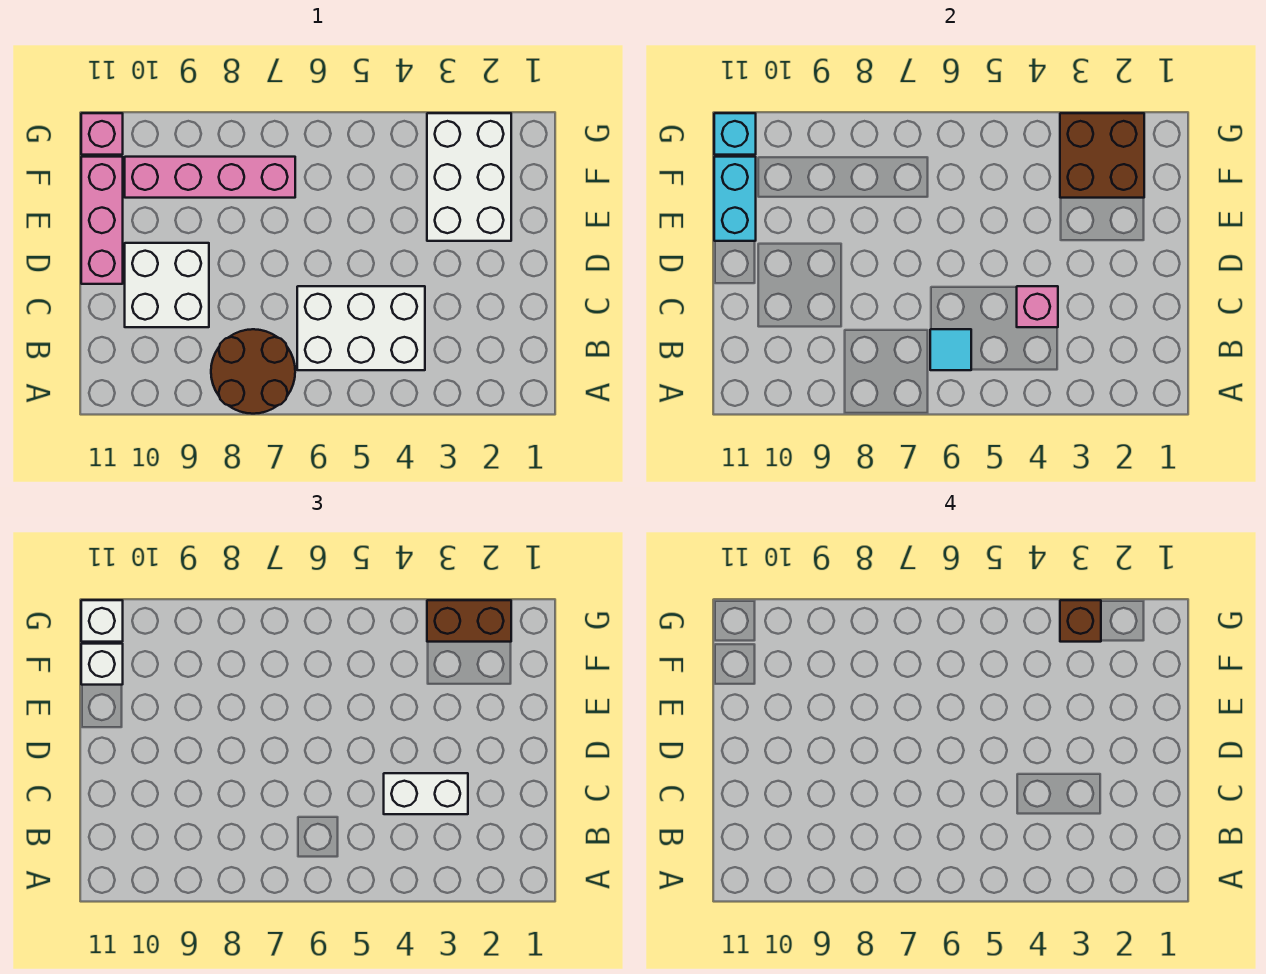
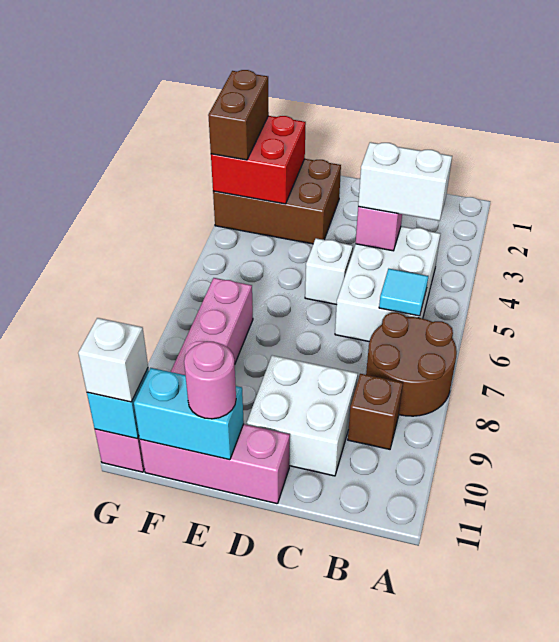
white 1x2 brick [384,773,468,814] -> white 1x2 brick turned to [358,142,452,221]
white 2x3 brick [427,113,511,241] -> brown 2x3 brick [213,159,341,244]
none -> pink 1x1 round brick [184,342,236,419]
brown 2x2 brick [1060,113,1144,198] -> red 2x2 brick [211,116,306,204]
white 1x1 brick [81,644,123,685] -> white 1x1 brick moved to [305,238,353,305]
brown 1x1 brick [1060,600,1101,642] -> brown 1x1 brick moved to [348,374,403,449]

